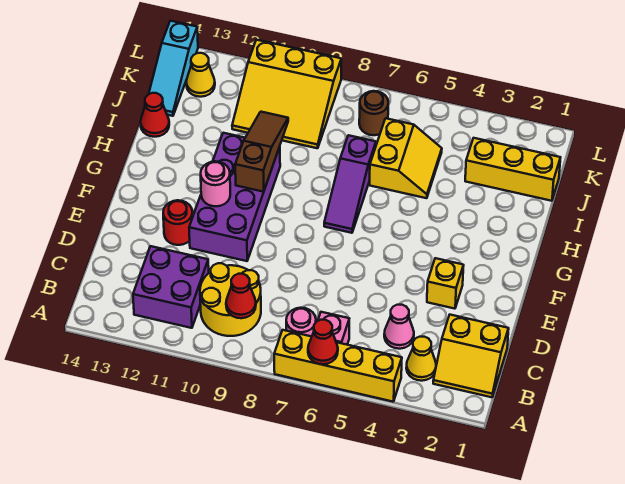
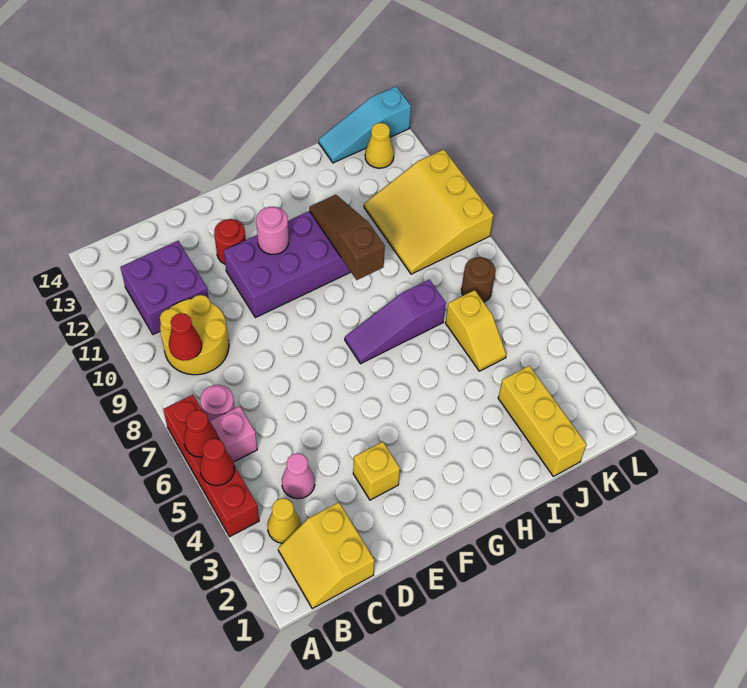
yellow 1x4 brick [274,330,402,402] -> red 1x4 brick [163,395,259,537]
brown 1x3 slope [235,112,288,192] -> brown 1x3 slope turned to [309,195,385,280]
yellow 2x2 slope [370,118,442,198] -> yellow 1x2 slope [445,290,506,371]
red 1x1 cone [141,93,169,137] -> red 1x1 cone moved to [200,438,234,485]

